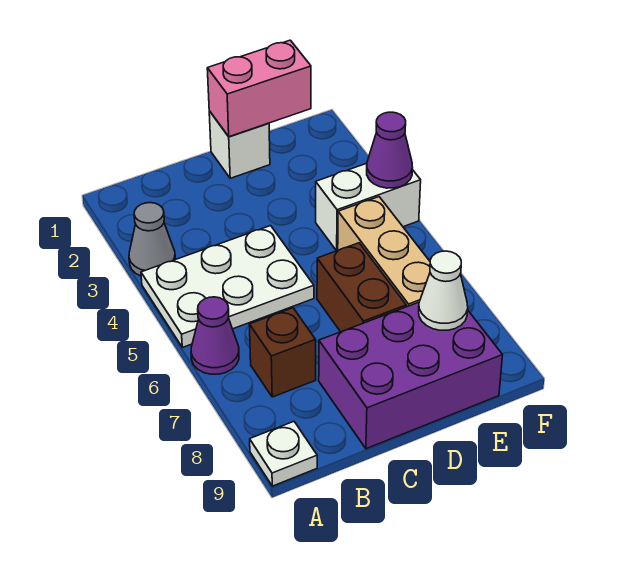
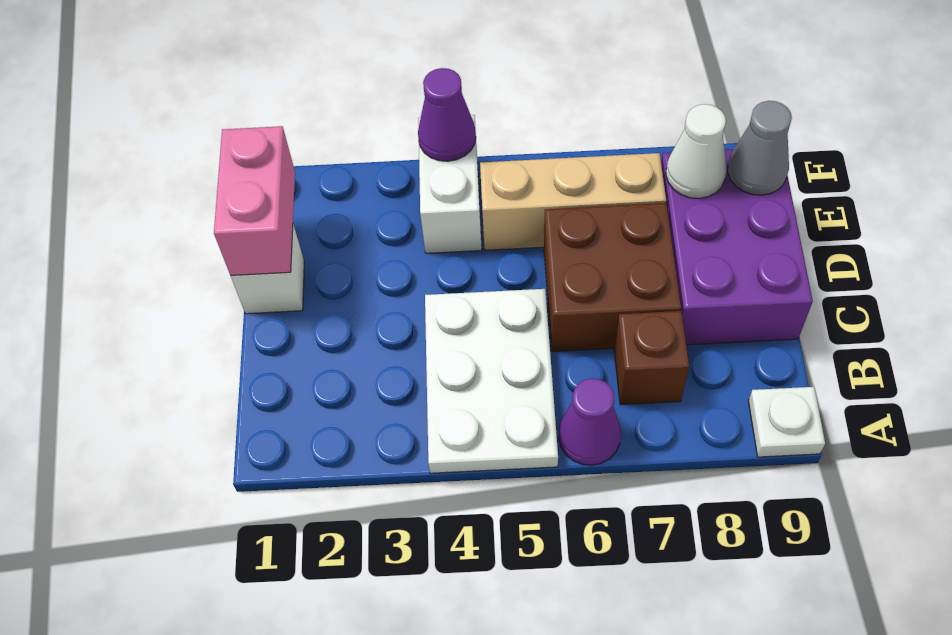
grey 1x1 cone [129,203,175,276] -> grey 1x1 cone moved to [728,101,792,195]
brown 1x2 brick [317,243,406,332] -> brown 2x2 brick [544,203,681,352]

